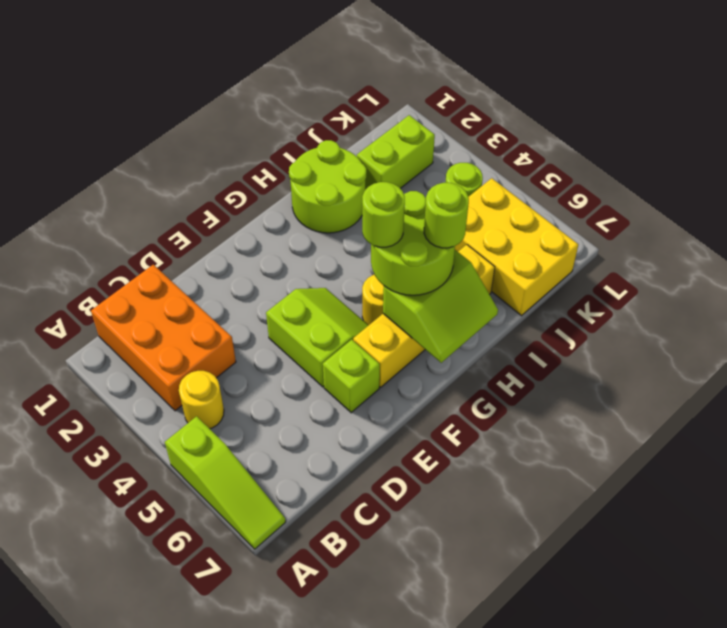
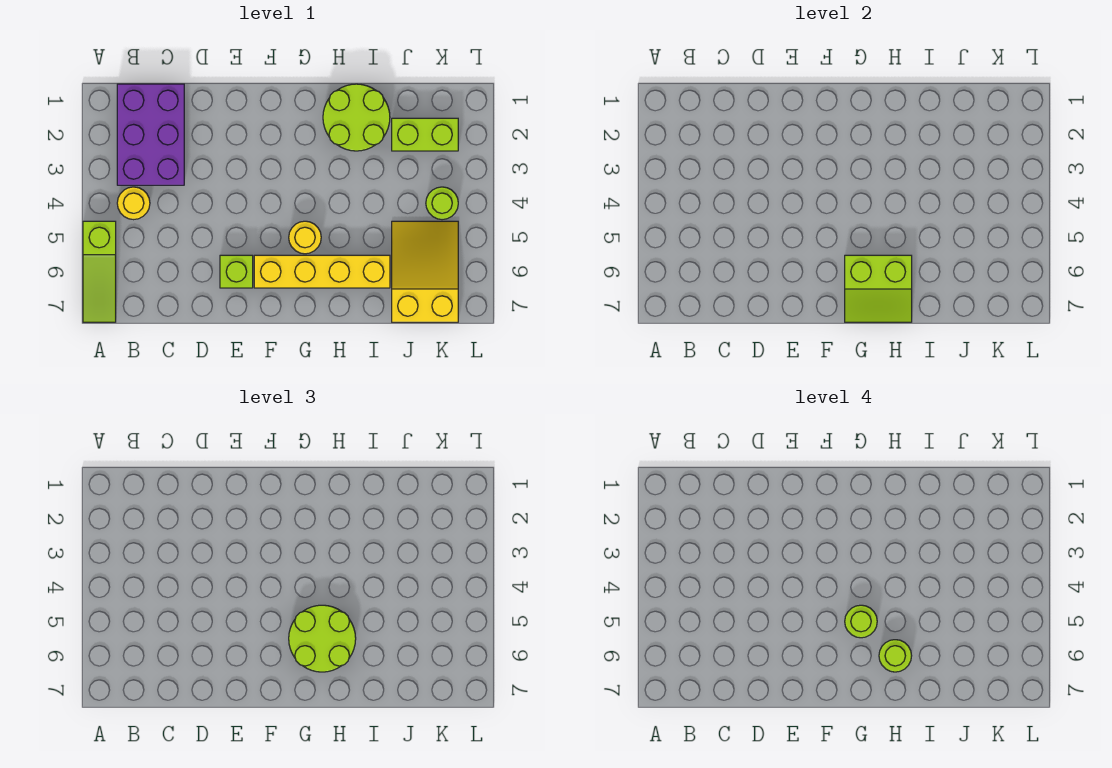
orange 2x3 brick [91,265,236,411] -> purple 2x3 brick [117,84,184,185]
lime 2x2 slope [266,288,369,387] -> none
yellow 2x3 brick [455,178,578,316] -> yellow 2x3 slope [392,221,458,322]

